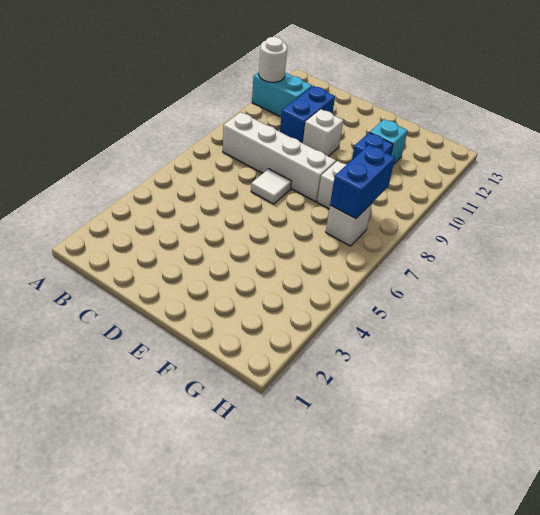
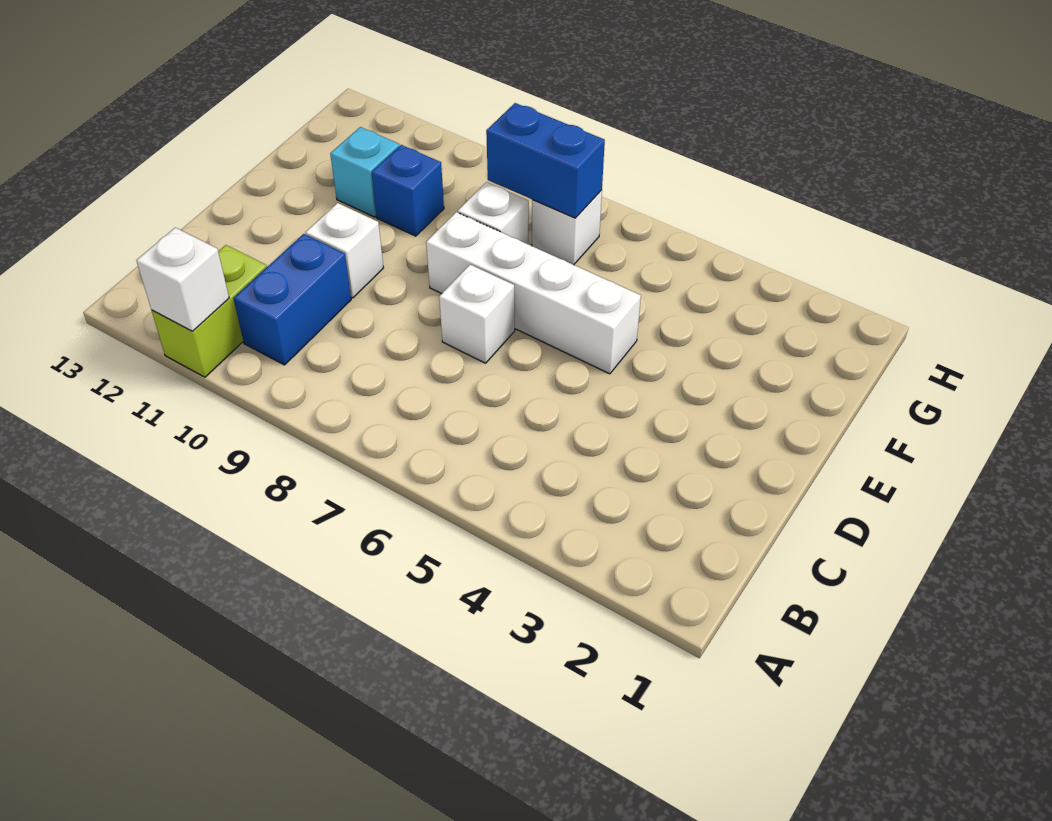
cyan 1x2 brick [252,72,312,117] -> lime 1x2 brick [151,245,267,377]
white 1x1 round brick [259,37,287,82] -> white 1x1 brick [136,228,229,331]
white 1x4 brick [223,112,336,202] -> white 1x4 brick turned to [426,212,641,374]
blue 1x2 brick [280,86,335,143] -> blue 1x2 brick turned to [233,234,351,365]
white 1x1 tile [251,169,292,204] -> white 1x1 brick [439,265,515,363]

